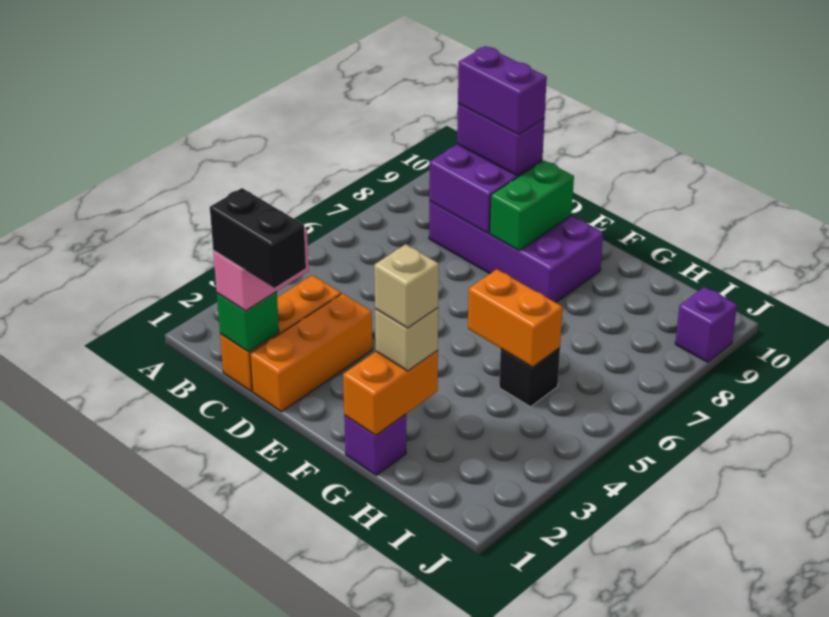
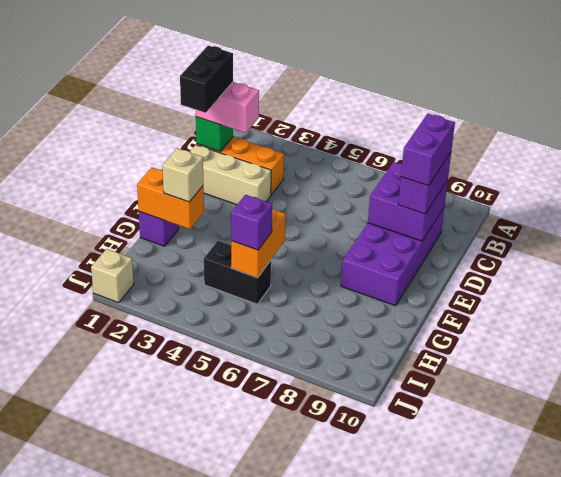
orange 1x3 brick [250,294,372,412] -> tan 1x3 brick [190,145,271,205]
green 1x2 brick [490,161,574,250] -> none
tan 1x1 brick [374,244,439,328] -> tan 1x1 brick moved to [91,249,134,303]
black 1x1 brick [499,348,560,407] -> black 1x2 brick [204,241,271,304]
purple 1x1 brick [675,287,737,362] -> purple 1x1 brick moved to [231,195,272,250]

